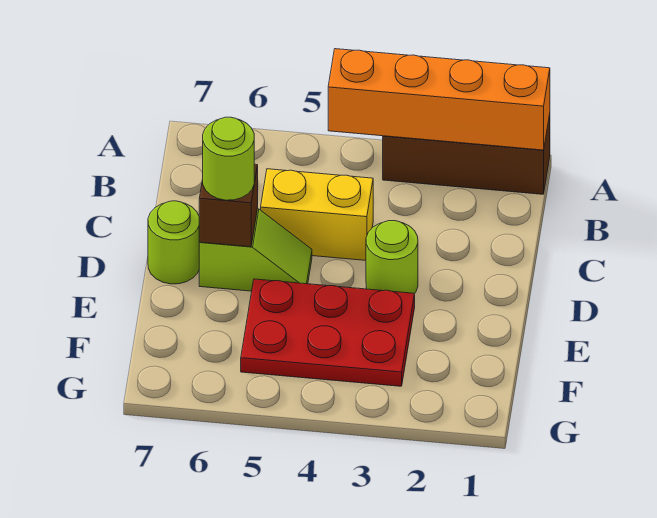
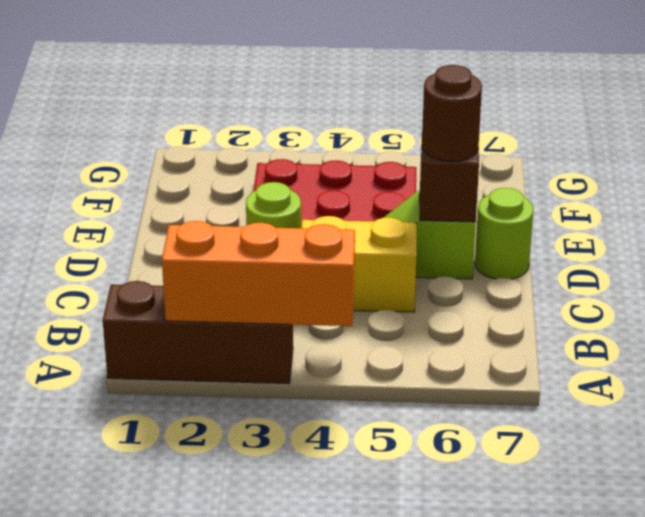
orange 1x4 brick [328,49,550,150] -> orange 1x3 brick [162,221,355,326]
lime 1x1 round brick [203,117,254,200] -> brown 1x1 round brick [422,65,482,162]

